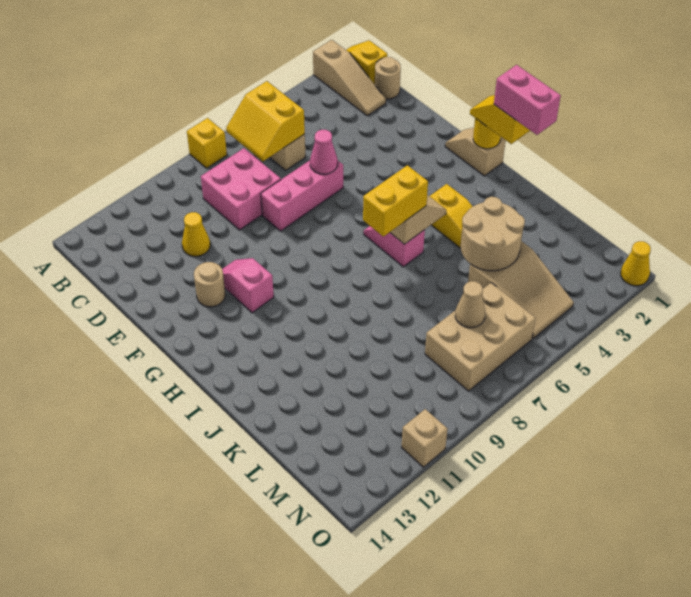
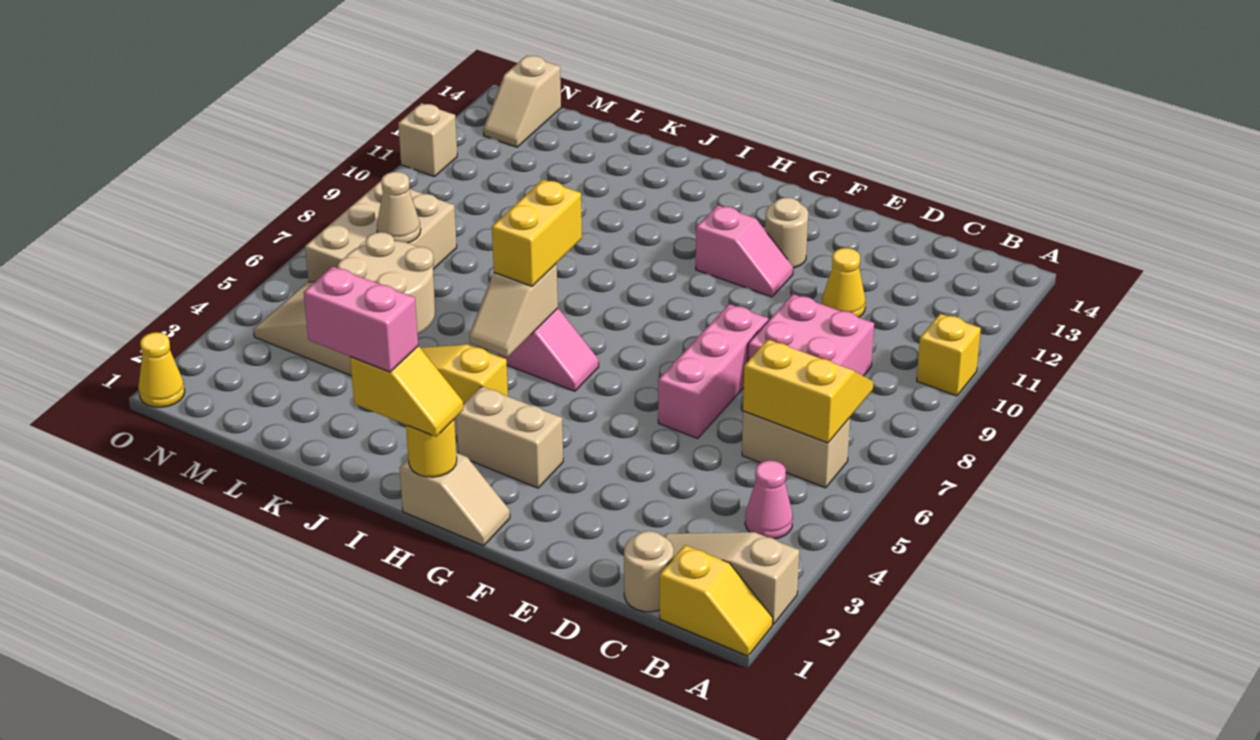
yellow 1x1 brick [187,118,227,168] -> yellow 1x1 brick moved to [917,314,981,396]
pink 1x1 cone [310,130,338,174] -> pink 1x1 cone moved to [745,461,793,539]
none -> tan 1x2 brick [456,386,563,488]
none -> tan 1x2 slope [483,56,561,147]

